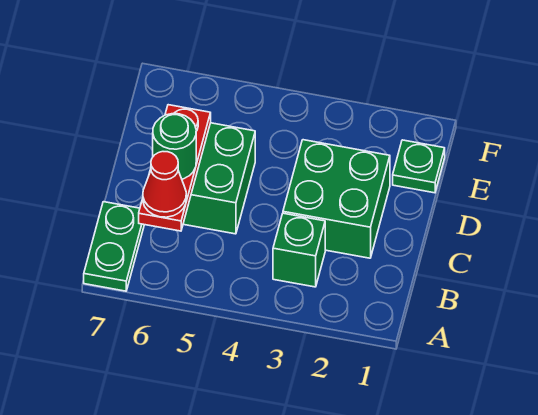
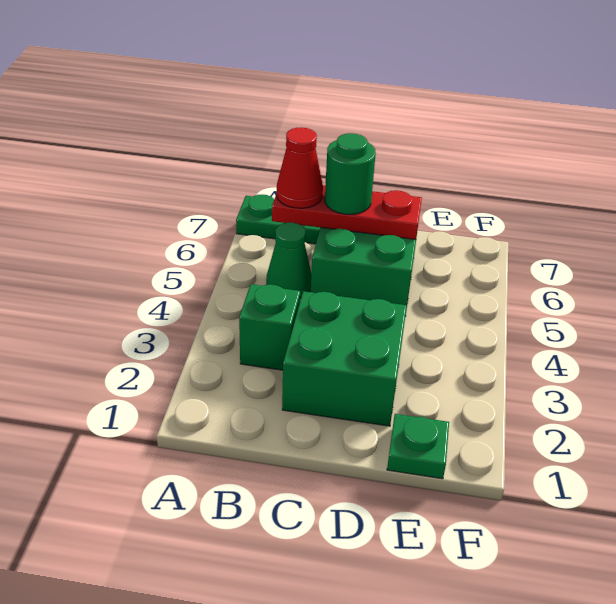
none -> green 1x1 cone [266,222,311,299]

